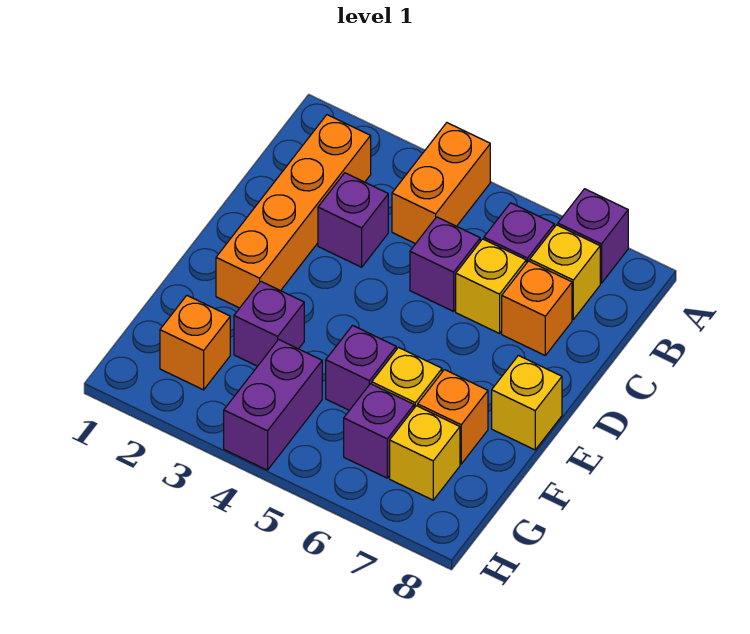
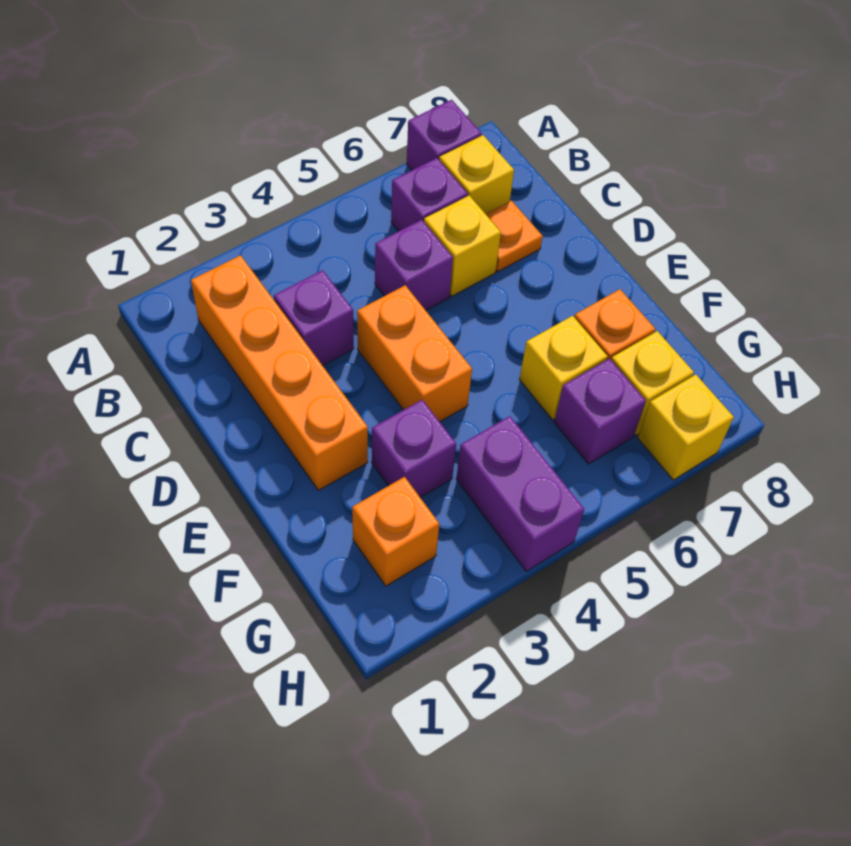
orange 1x2 brick [392,123,490,244] -> orange 1x2 brick moved to [357,285,472,422]
orange 1x1 brick [502,261,572,355] -> orange 1x1 plate [486,201,543,272]
yellow 1x1 brick [492,355,562,450] -> yellow 1x1 brick moved to [638,375,734,480]
purple 1x1 brick [326,325,396,410] -> none

